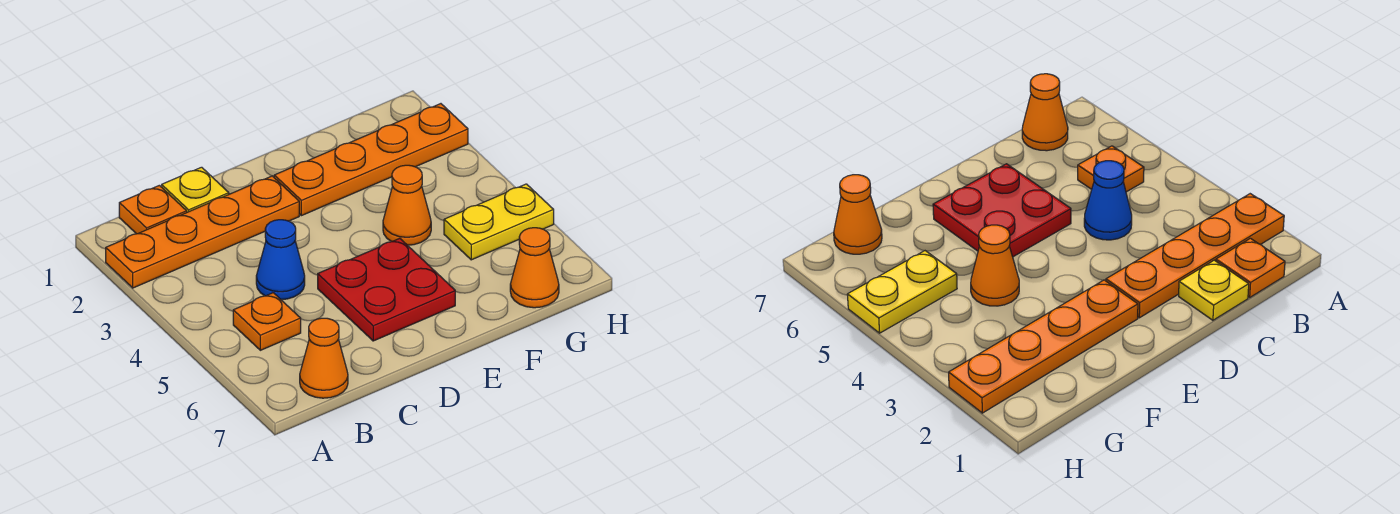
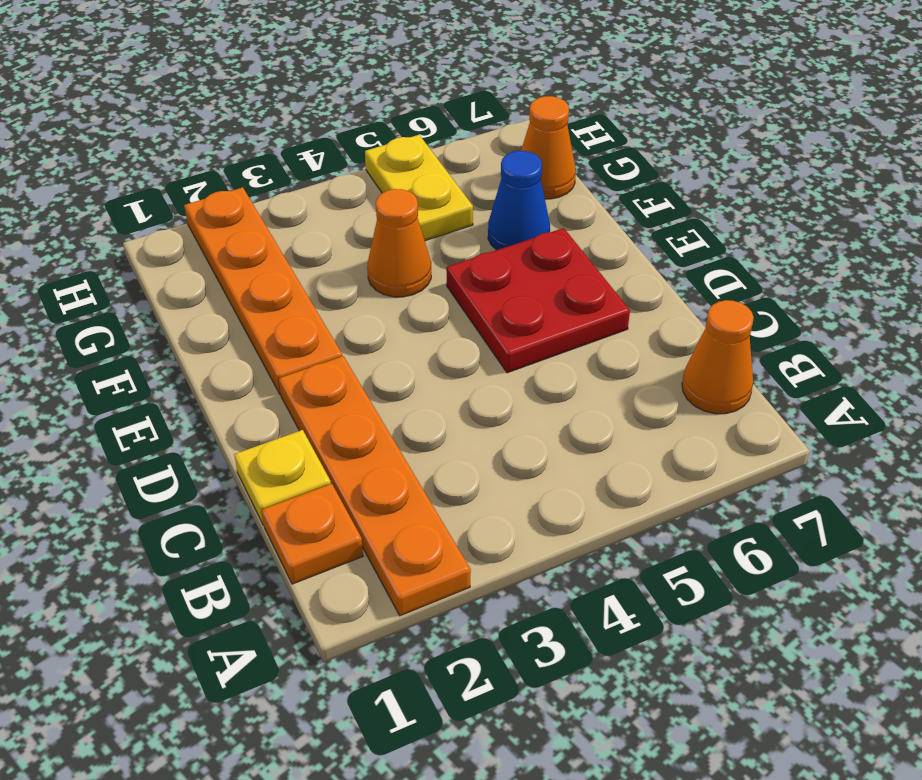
orange 1x1 plate [233,293,301,350] -> none
blue 1x1 cone [256,220,305,300] -> blue 1x1 cone moved to [488,151,550,250]

